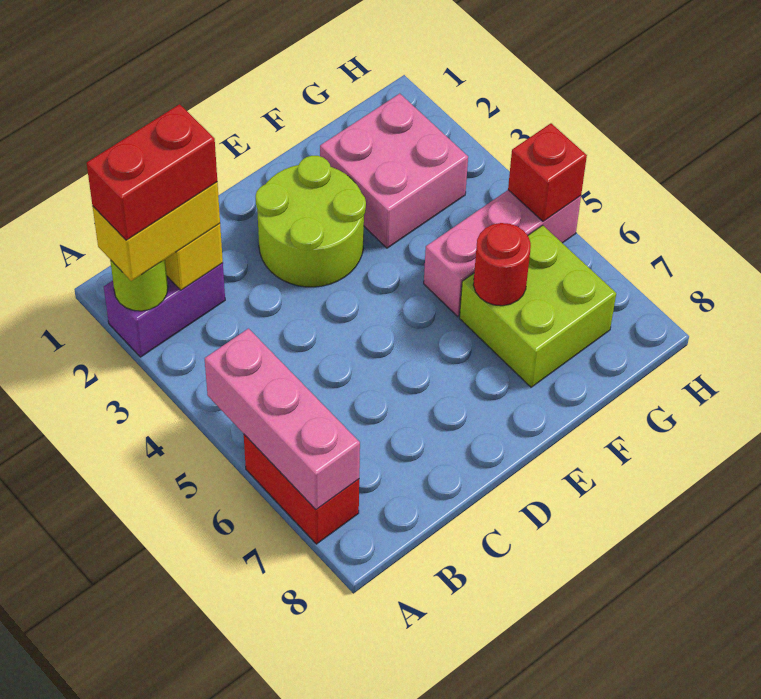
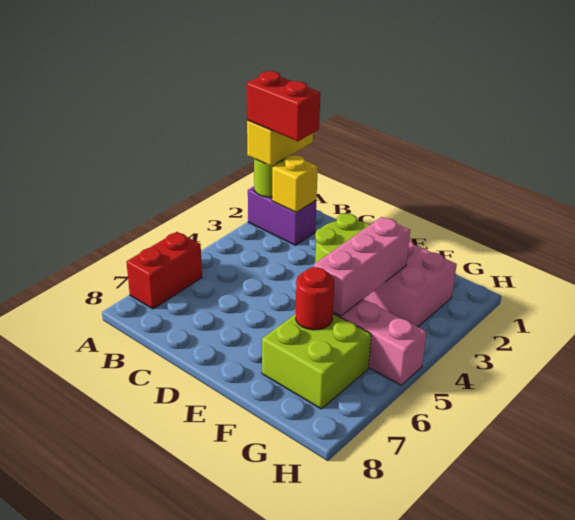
yellow 1x2 brick [93,182,220,281] -> yellow 1x2 brick turned to [247,120,313,166]
pink 1x3 brick [205,329,360,510] -> pink 1x3 brick moved to [314,217,410,316]
red 1x1 brick [508,123,587,221] -> none

